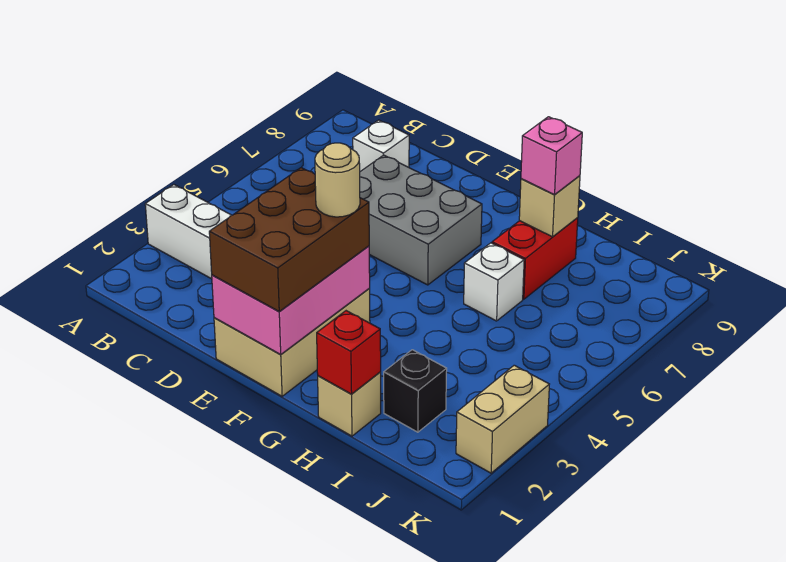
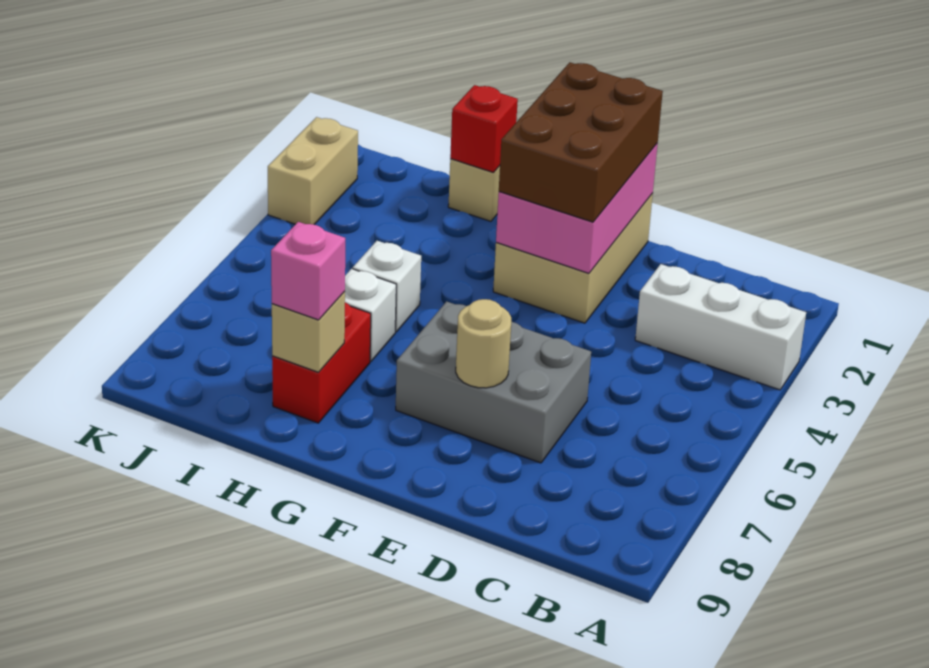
white 1x1 brick [353,120,409,171] -> white 1x1 brick moved to [353,241,421,332]
tan 1x1 round brick [315,143,360,217] -> tan 1x1 round brick moved to [456,299,511,388]
black 1x1 brick [384,350,447,432] -> none

